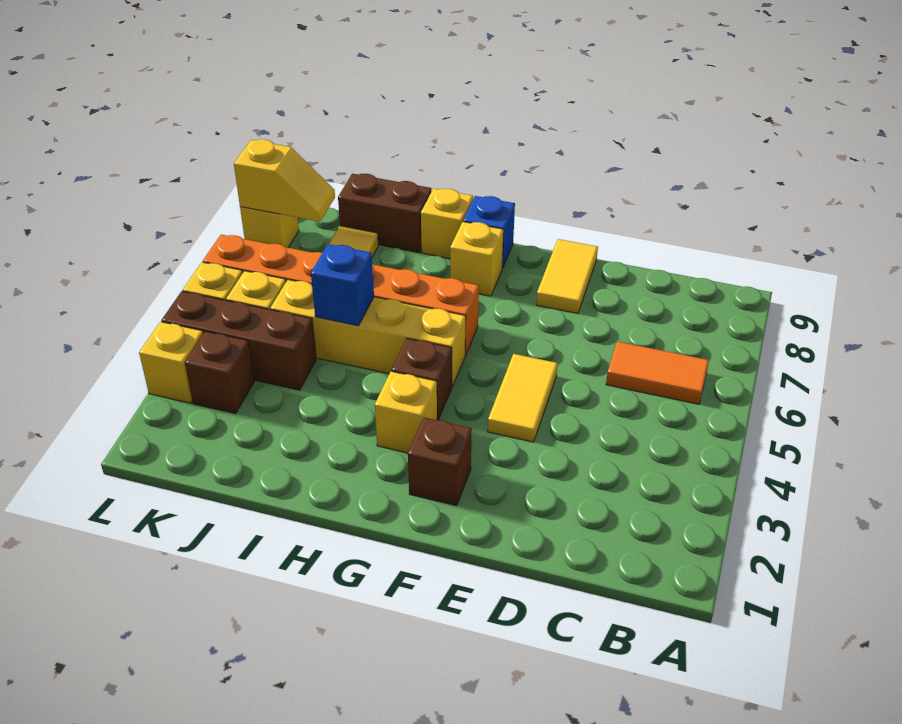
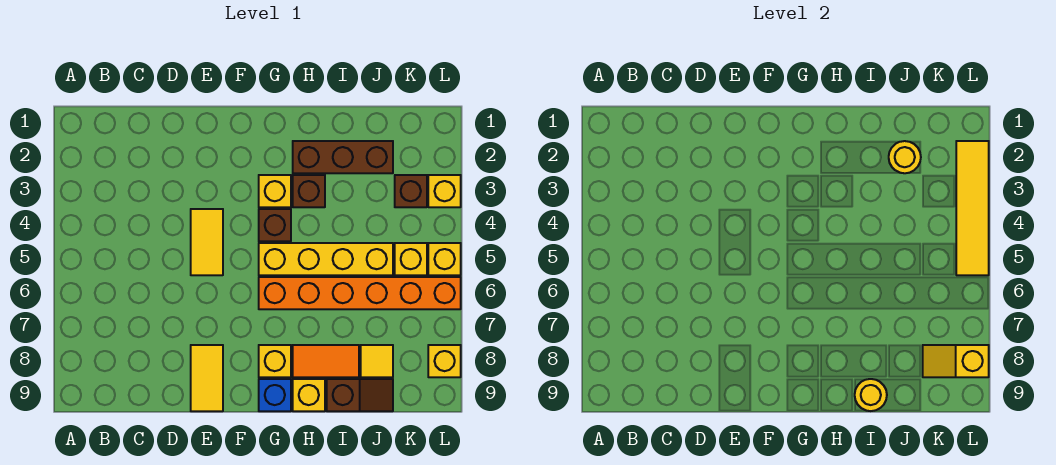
orange 1x2 tile [606,341,709,404] -> orange 1x2 tile moved to [293,345,359,377]
brown 1x1 brick [408,417,472,506] -> brown 1x1 brick moved to [293,175,325,207]
blue 1x1 brick [311,244,374,326] -> none
brown 1x2 brick [338,174,431,253] -> brown 1x2 slope [327,379,393,411]
none -> yellow 1x1 round brick [855,379,887,411]
none -> yellow 1x1 round brick [889,141,921,173]
brown 1x3 brick [161,291,316,390] -> brown 1x3 brick moved to [293,141,393,173]
none -> yellow 1x4 tile [956,141,989,275]

